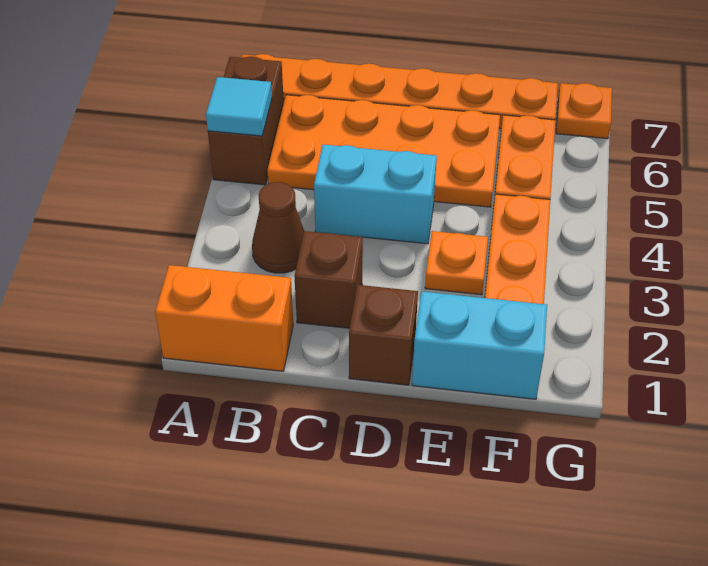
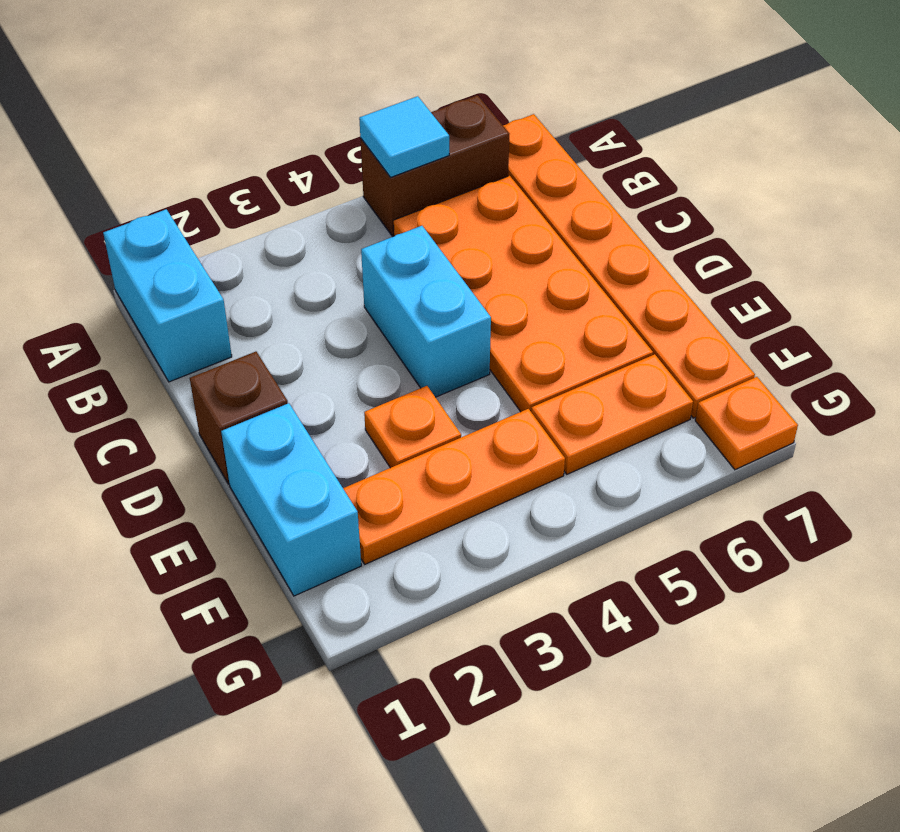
orange 1x2 brick [155,265,293,371] -> cyan 1x2 brick [103,209,232,382]
brown 1x1 cone [252,182,304,273] -> none
brown 1x1 brick [294,231,363,328] -> none

